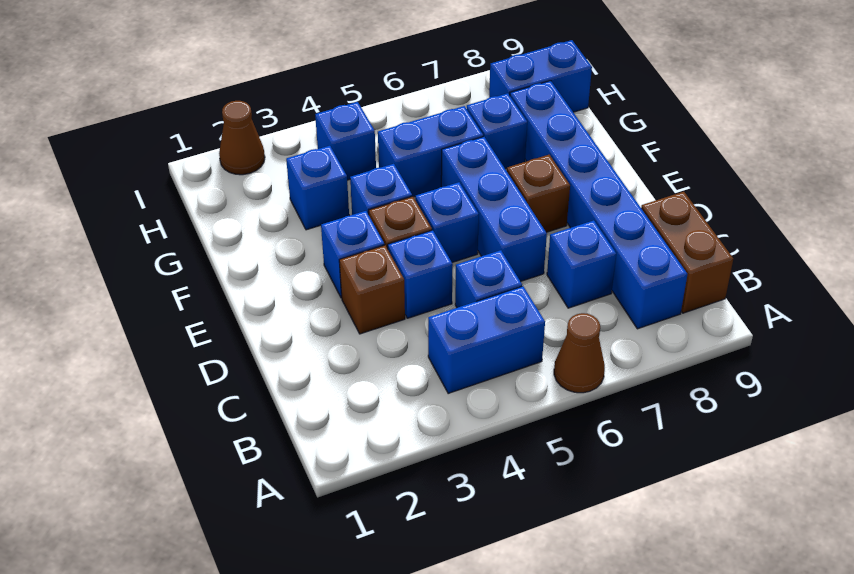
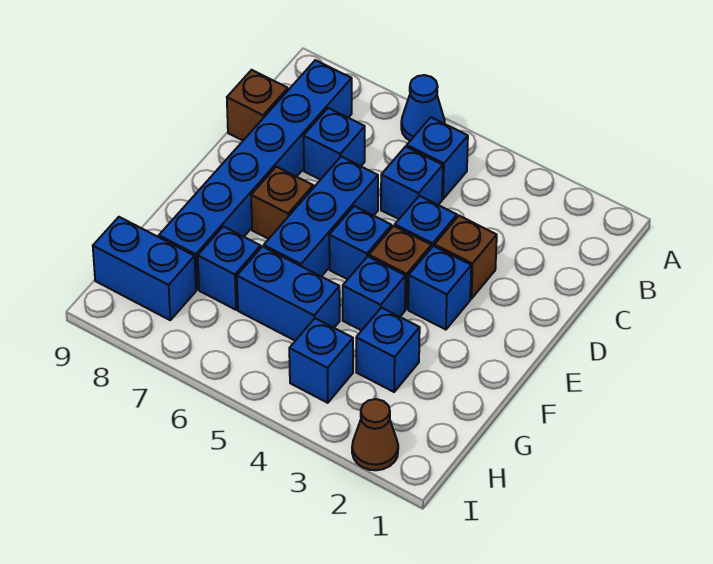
brown 1x1 cone [554,313,605,393] -> blue 1x1 cone [401,75,445,141]
blue 1x2 brick [428,286,545,393] -> blue 1x1 brick [407,117,468,199]
brown 1x2 brick [641,192,733,313] -> brown 1x1 brick [227,70,288,140]

